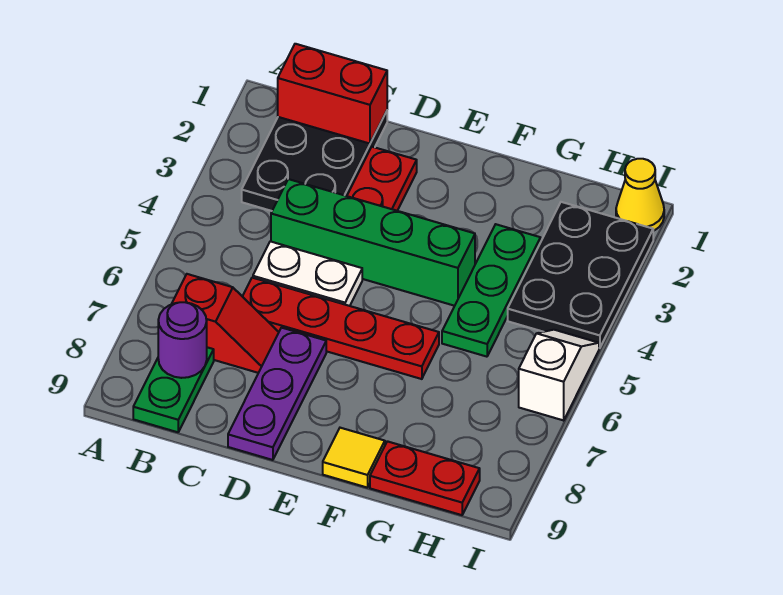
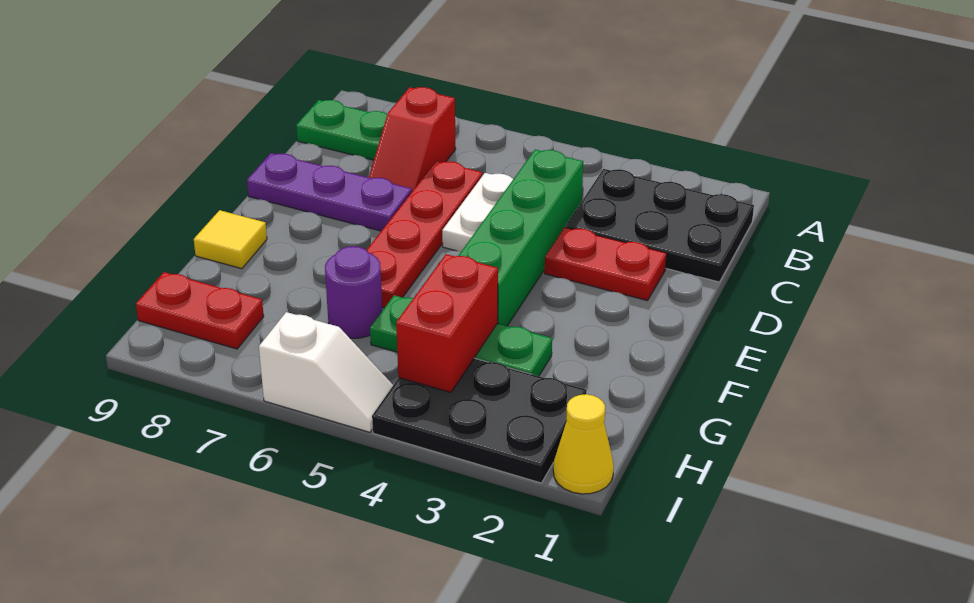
red 1x2 brick [278,44,387,144] -> red 1x2 brick moved to [396,254,498,392]
purple 1x1 round brick [158,302,207,378] -> purple 1x1 round brick moved to [325,246,382,338]
red 1x2 plate [370,441,480,515] -> red 1x2 plate turned to [136,272,264,349]

